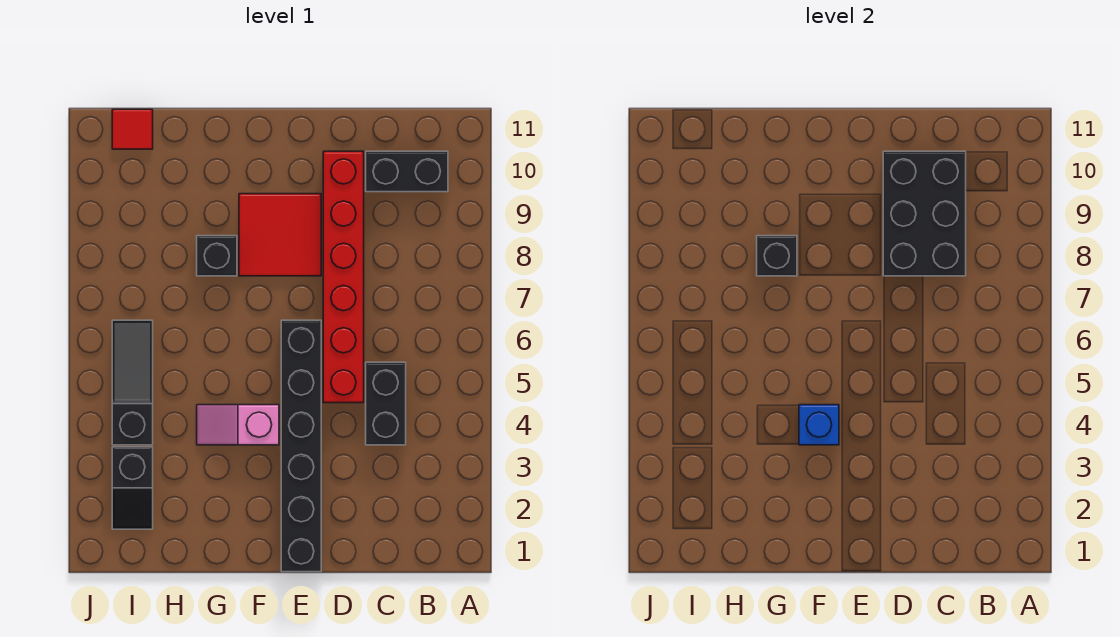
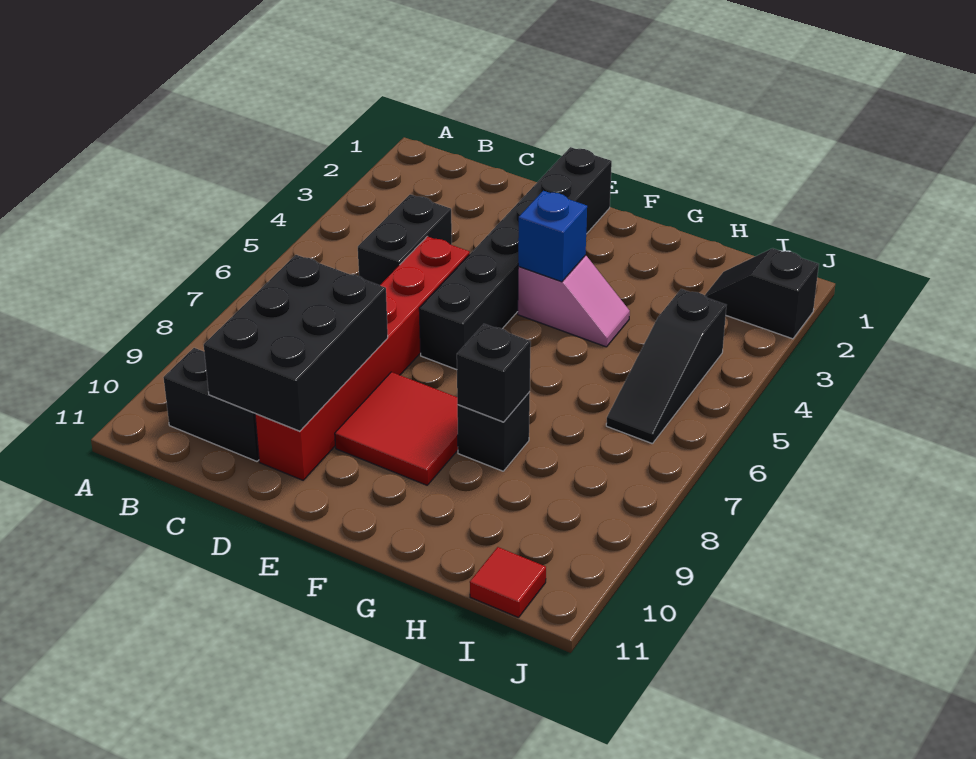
black 1x2 slope [112,447,153,529] -> black 1x2 slope turned to [705,248,819,339]

